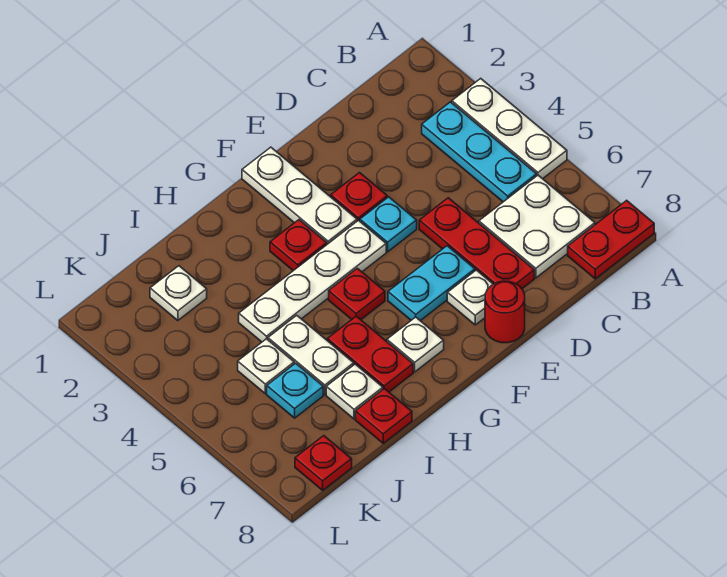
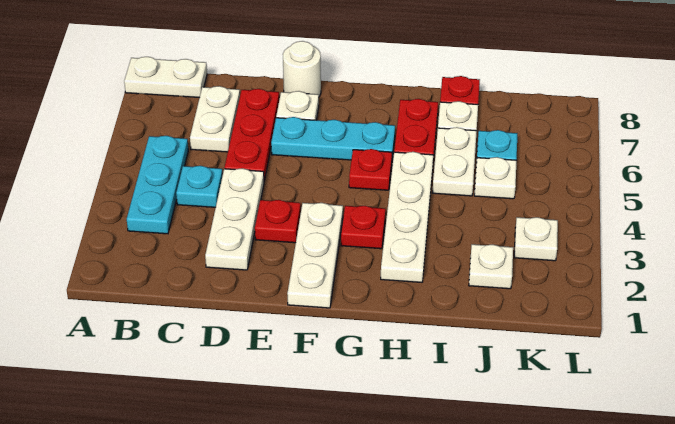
white 1x3 plate [452,78,567,179] -> white 1x3 plate moved to [205,168,264,270]
red 1x2 plate [568,200,654,279] -> white 1x2 plate [124,57,207,98]
white 2x2 plate [479,175,595,278] -> white 1x2 plate [190,86,240,152]
cyan 1x1 plate [360,197,417,252] -> cyan 1x1 plate moved to [176,166,223,207]
cyan 1x2 plate [388,246,475,321] -> cyan 1x3 plate [271,117,395,160]
red 1x1 round brick [485,281,525,343] -> white 1x1 round brick [283,41,321,97]
white 1x4 plate [239,220,386,342] -> white 1x4 plate turned to [381,152,433,282]
white 1x1 plate [387,317,444,372] -> white 1x1 plate moved to [514,217,558,261]
red 1x1 plate [295,436,352,490] -> none

